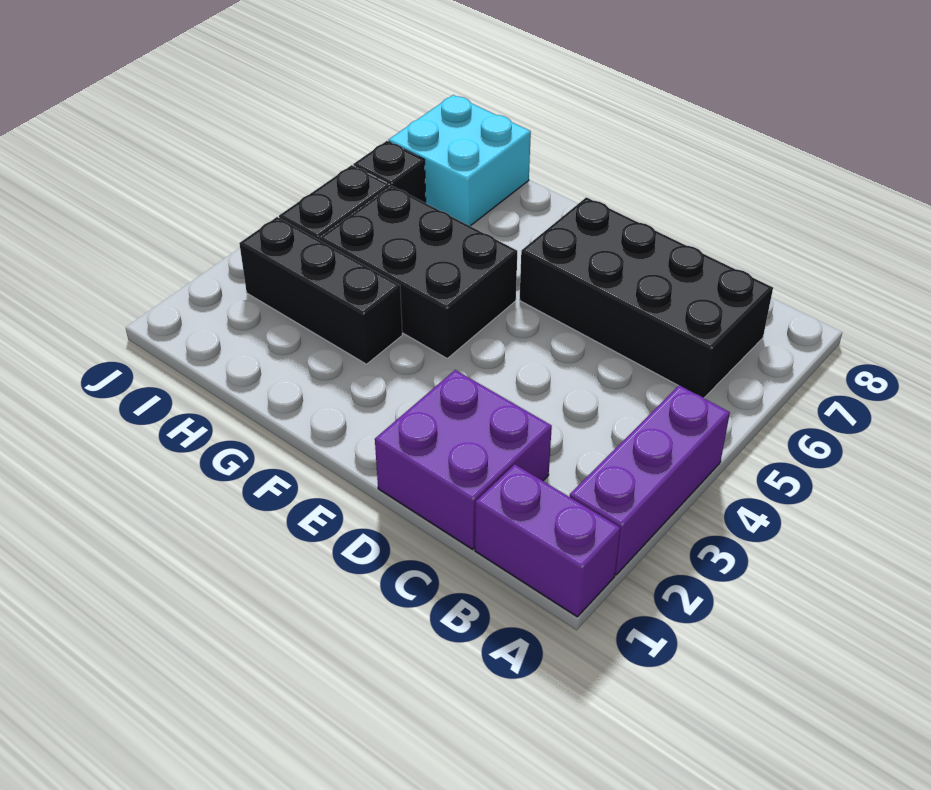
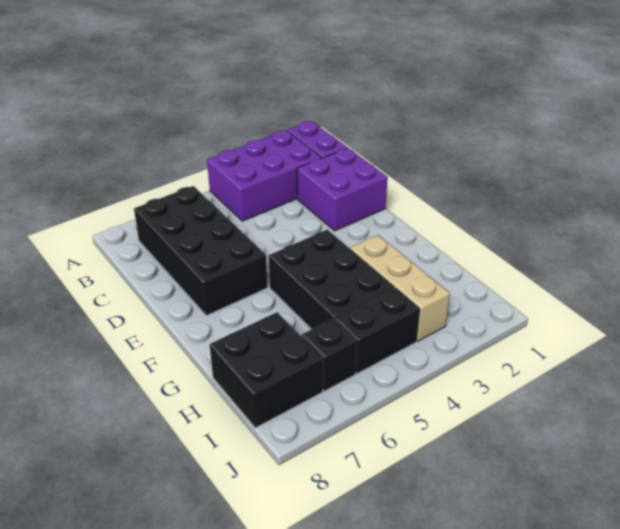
purple 1x3 brick [570,385,730,575] -> purple 2x3 brick [207,130,321,221]
black 1x3 brick [239,217,402,364] -> tan 1x3 brick [350,235,450,341]
cyan 2x2 brick [389,95,531,226] -> black 2x2 brick [210,312,323,428]

